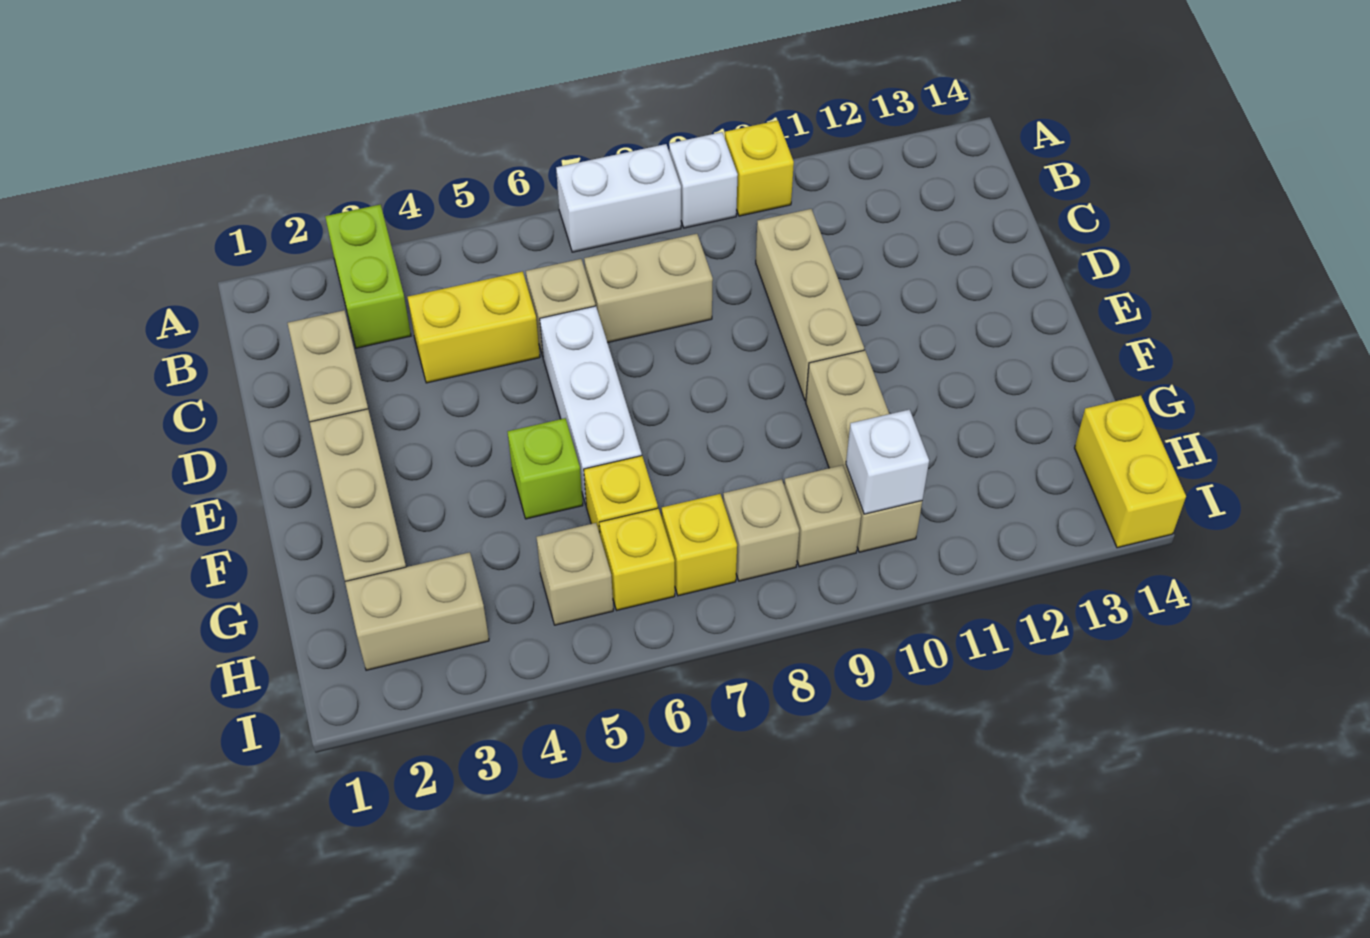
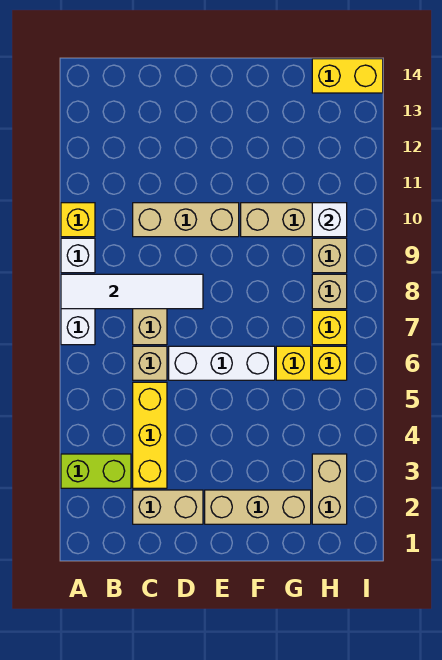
none -> white 1x4 tile [61,274,203,309]
yellow 1x2 brick [408,272,540,383] -> yellow 1x3 brick [133,382,167,488]
lime 1x1 brick [508,418,583,519] -> none
tan 1x1 brick [536,523,613,625] -> none

